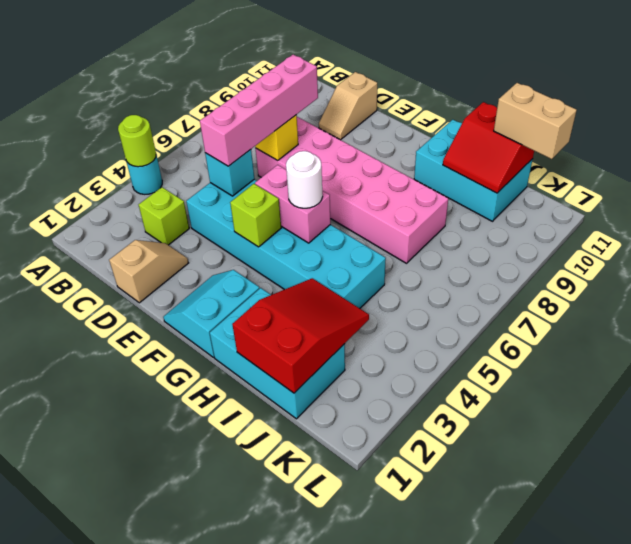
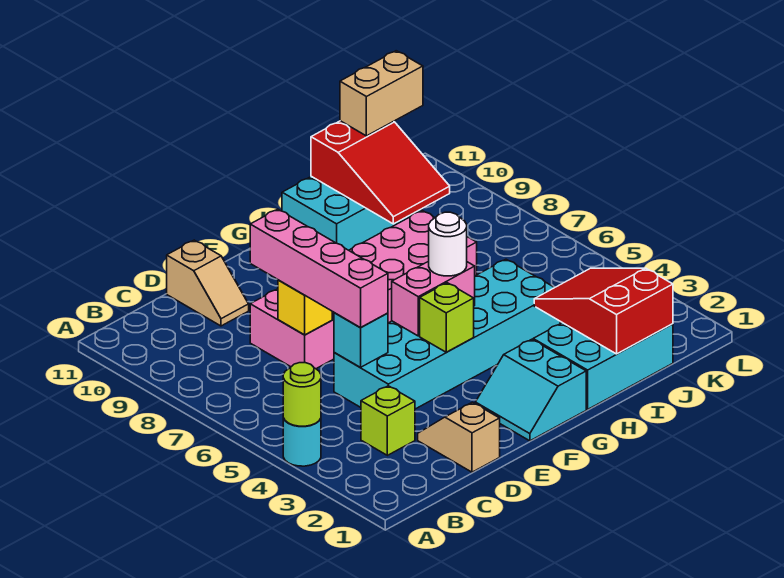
red 2x2 slope [443,102,534,193] -> red 2x3 slope [311,121,450,224]

